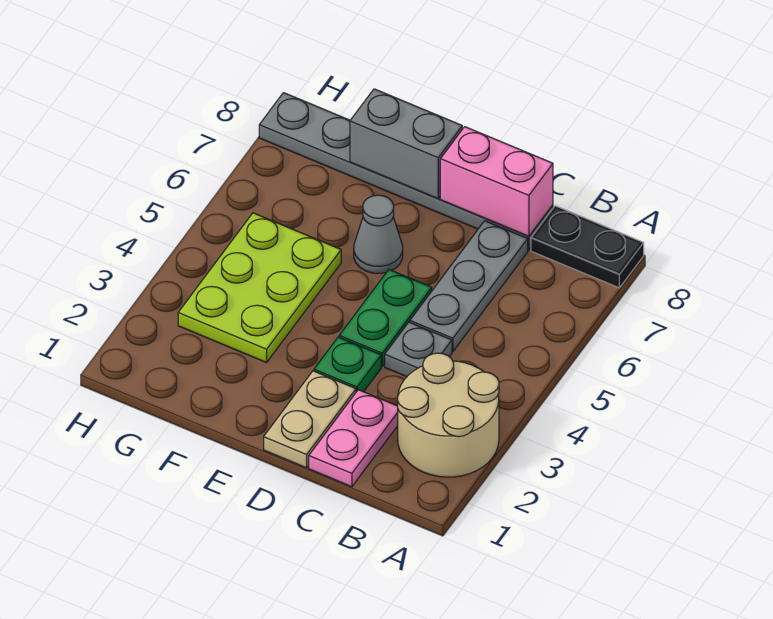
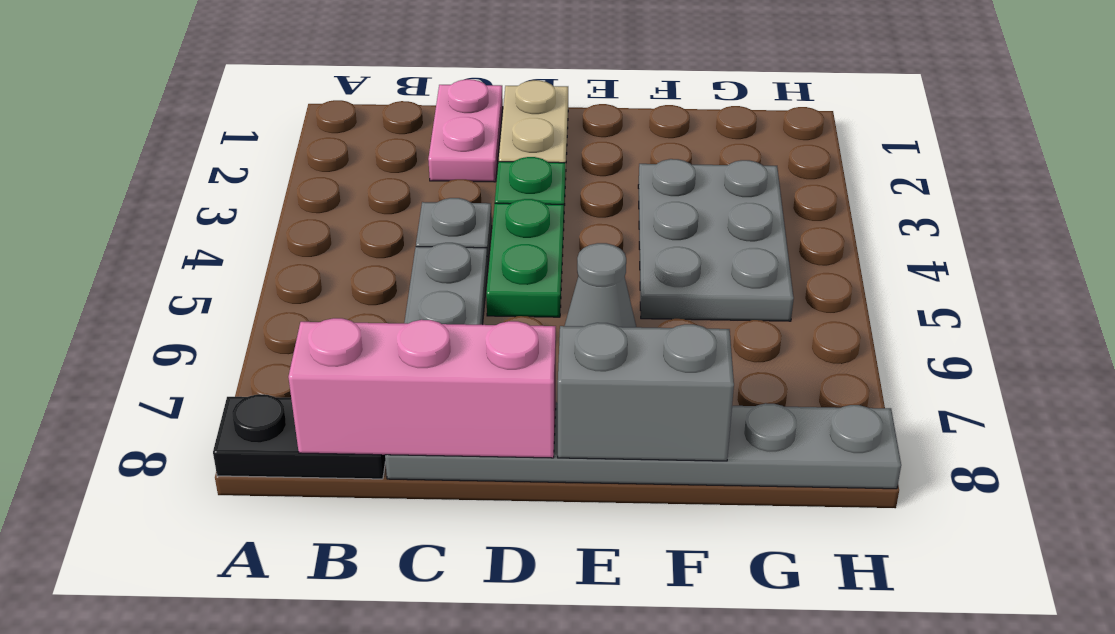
tan 2x2 round brick [398,353,499,477] -> none
pink 1x2 brick [440,127,553,237] -> pink 1x3 brick [288,318,556,458]
lime 2x3 plate [178,213,341,363] -> grey 2x3 plate [638,159,794,321]

